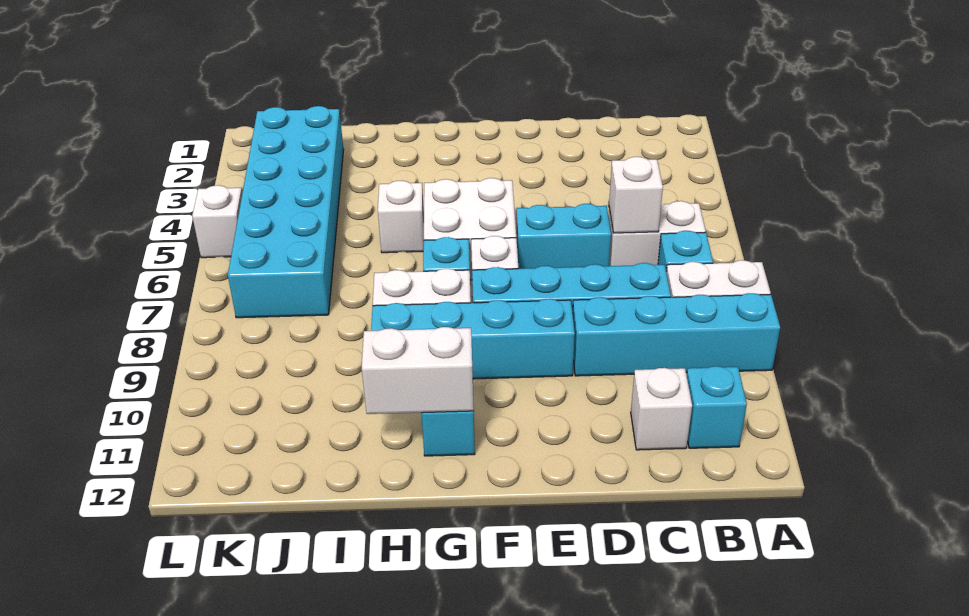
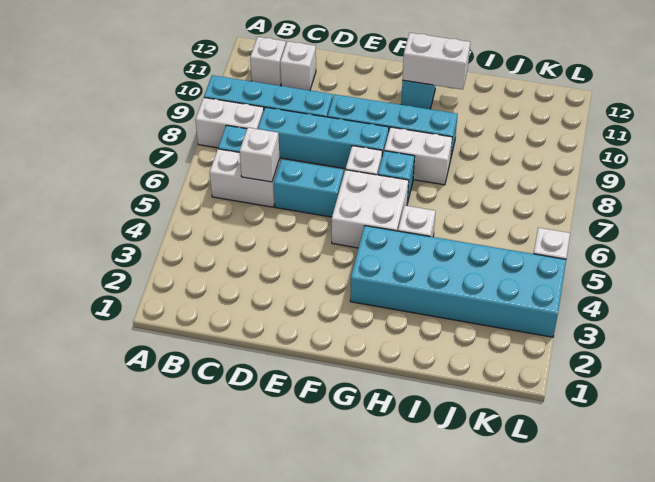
cyan 1x1 brick [687,366,747,448] -> white 1x1 brick [250,37,286,86]
cyan 2x6 brick [228,106,344,318] -> cyan 2x6 brick turned to [350,226,566,337]

